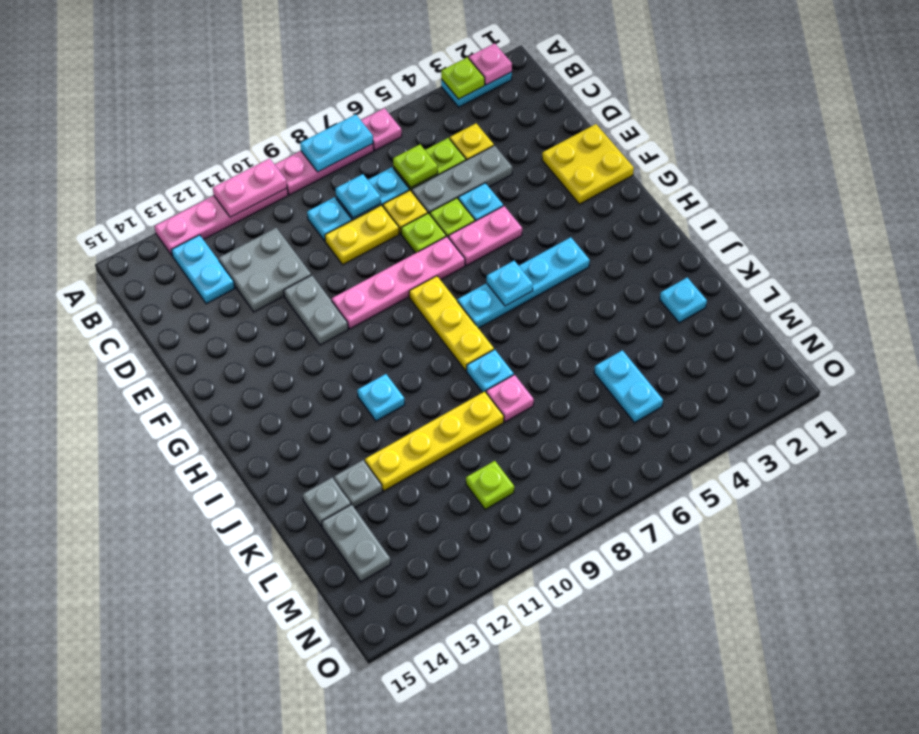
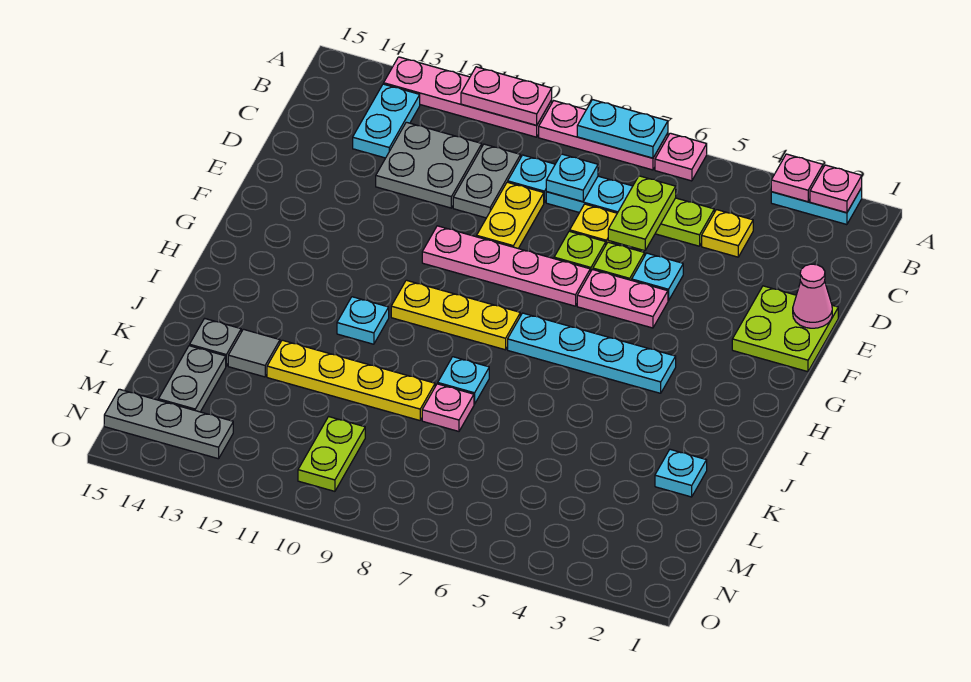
lime 1x1 plate [441,57,485,99] -> pink 1x1 plate [771,154,823,202]
lime 1x1 plate [393,144,438,188] -> lime 1x2 plate [608,176,676,251]
grey 1x3 plate [412,146,512,214] -> grey 1x3 plate moved to [104,389,233,459]
yellow 1x2 plate [325,205,399,264] -> yellow 1x2 plate turned to [477,182,544,249]
yellow 2x2 plate [542,124,634,204] -> lime 2x2 plate [732,286,838,372]
none -> pink 1x1 cone [793,264,832,328]
grey 1x2 plate [284,275,348,345] -> grey 1x2 plate moved to [453,144,521,218]
yellow 1x3 plate [409,276,494,371] -> yellow 1x3 plate turned to [391,280,520,350]
cyan 1x1 plate [487,261,533,306] -> none
grey 1x1 plate [334,460,382,508] -> grey 1x1 tile [228,329,280,377]
cyan 1x2 plate [594,350,663,423] -> none
lime 1x1 plate [466,461,514,510] -> lime 1x2 plate [298,417,365,491]

